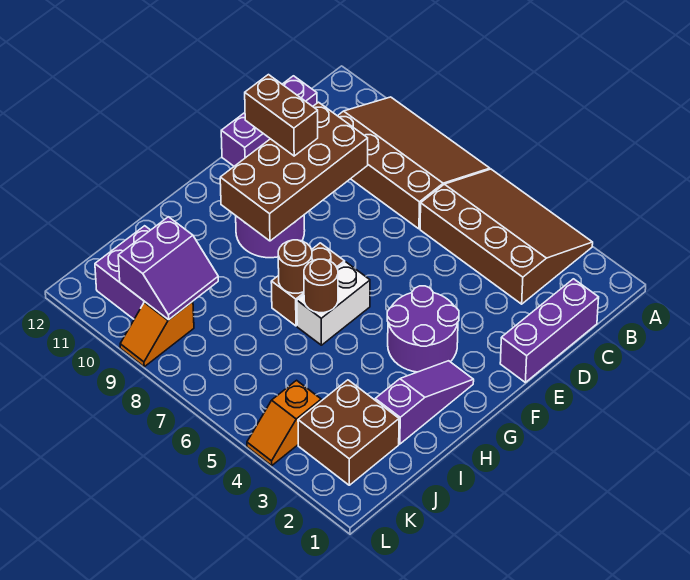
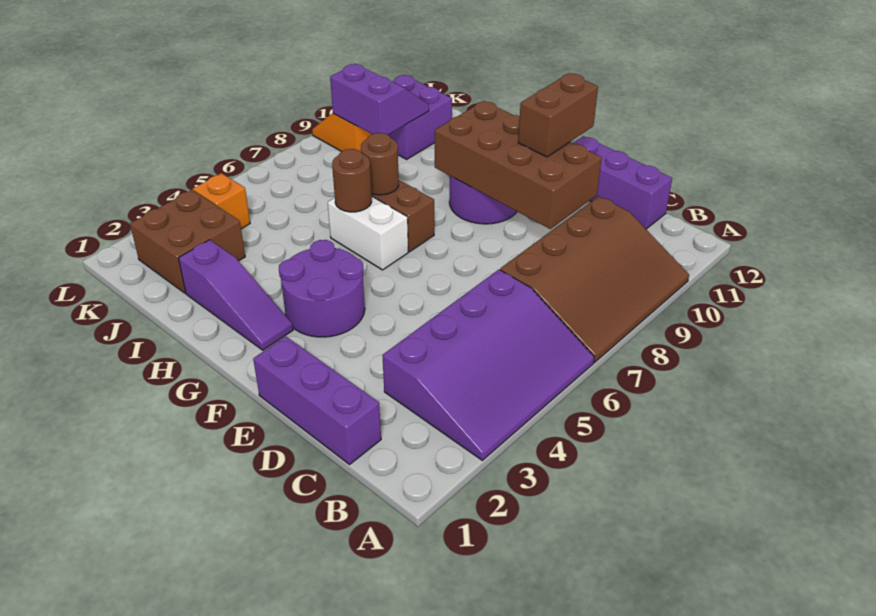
brown 3x4 slope [420,169,593,304] -> purple 3x4 slope [382,270,594,460]
purple 2x2 slope [118,217,218,320] -> purple 2x2 slope turned to [330,64,429,135]

